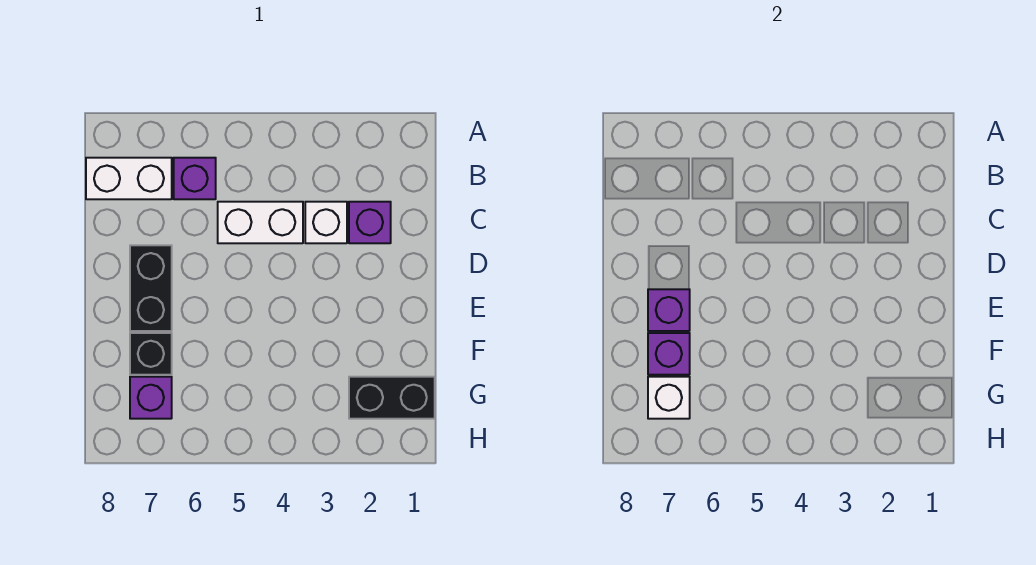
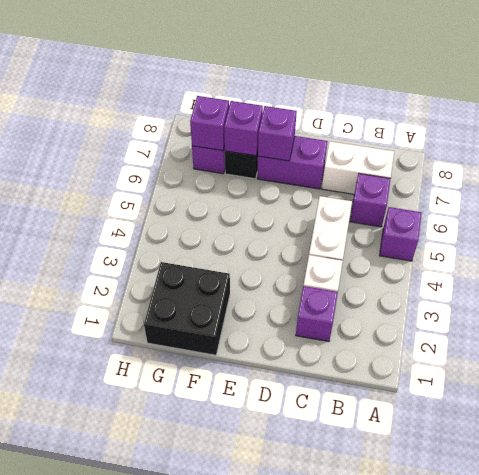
none -> purple 1x1 brick [380,207,422,261]
white 1x2 brick [86,158,172,199] -> white 1x2 brick turned to [322,141,394,194]
black 1x2 brick [130,245,172,331] -> purple 1x2 brick [257,136,328,189]
black 1x2 brick [349,377,435,419] -> black 2x2 brick [144,262,230,355]
white 1x1 brick [648,377,690,419] -> purple 1x1 brick [190,96,229,151]

